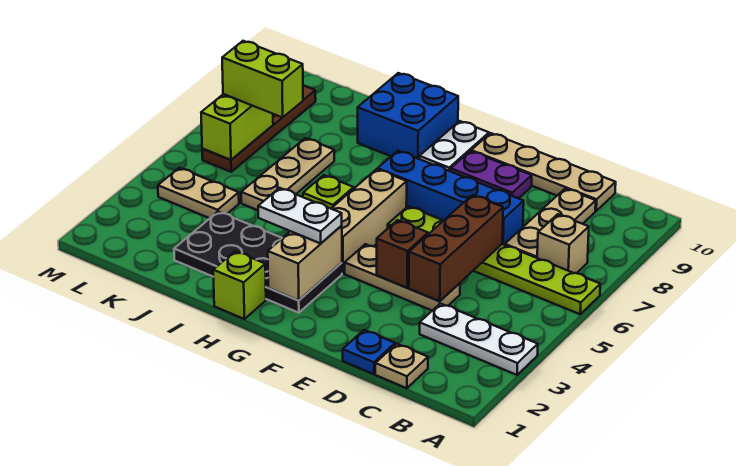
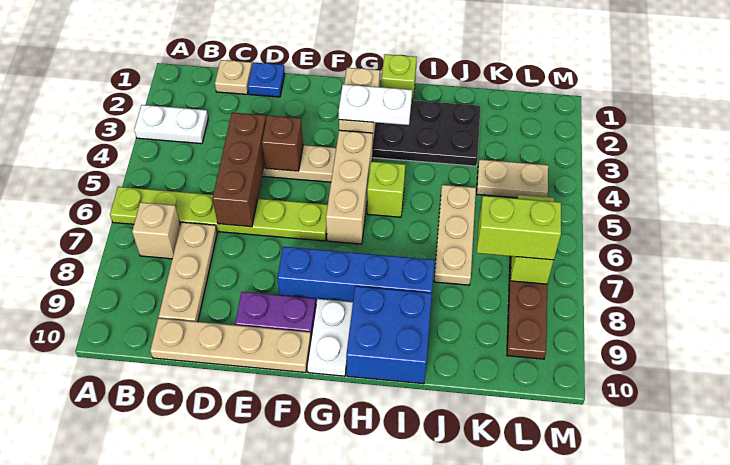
white 1x3 plate [420,303,538,375] -> white 1x2 plate [134,105,208,144]
blue 1x4 brick [378,151,524,245] -> blue 1x4 brick moved to [277,247,435,303]

